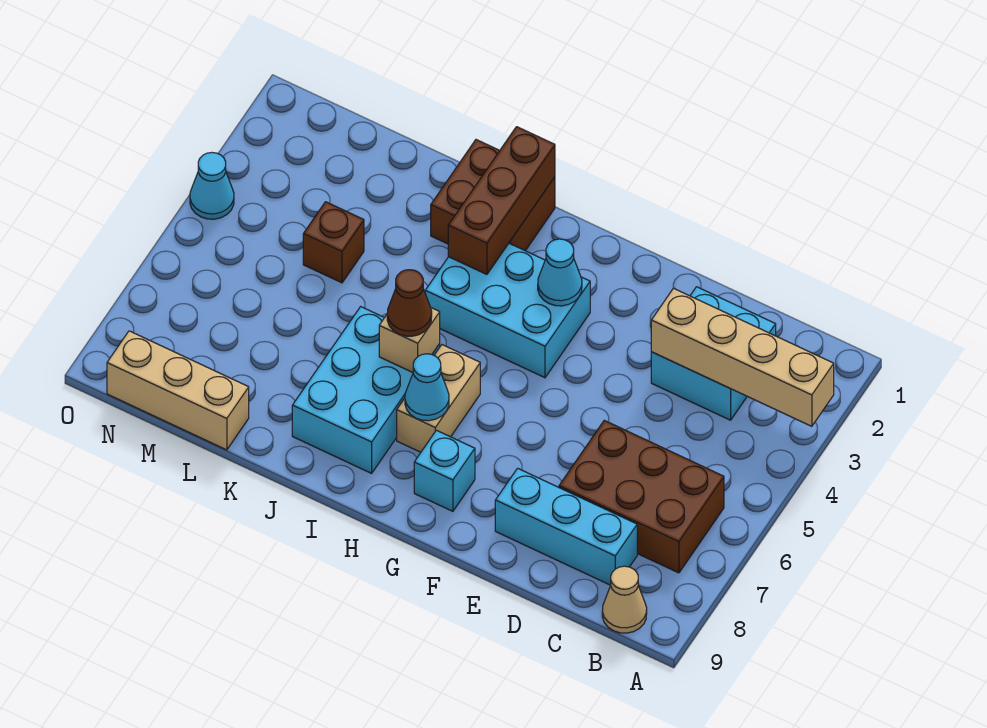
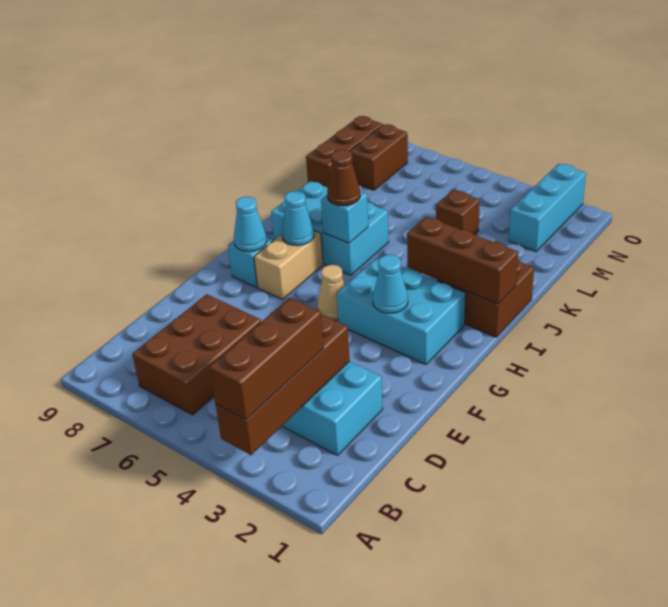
tan 1x4 brick [651,288,834,426] -> brown 1x4 brick [215,315,350,455]
none -> brown 1x3 brick [209,298,323,420]
tan 1x1 cone [602,566,647,633] -> tan 1x1 cone moved to [317,265,345,320]
cyan 1x3 brick [495,468,637,585] -> cyan 1x3 brick moved to [509,164,586,251]
cyan 2x3 brick [425,243,590,378] -> cyan 2x3 brick turned to [337,257,466,365]
tan 1x2 brick [397,345,480,452] -> tan 1x2 brick turned to [254,231,323,299]
tan 1x1 brick [379,308,440,372] -> cyan 1x1 brick [321,191,368,243]
tan 1x3 brick [107,331,249,450] -> brown 1x3 brick [306,116,383,188]
none -> brown 1x2 brick [350,124,408,190]
cyan 1x1 cone [190,153,234,219] -> cyan 1x1 cone moved to [234,197,267,252]

